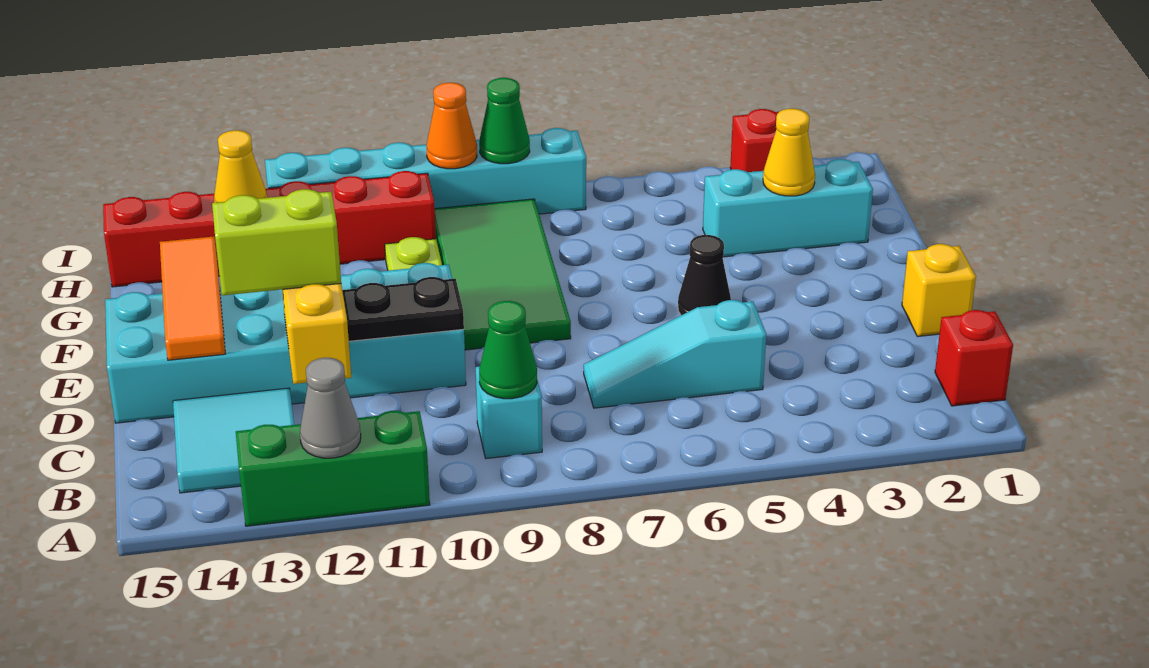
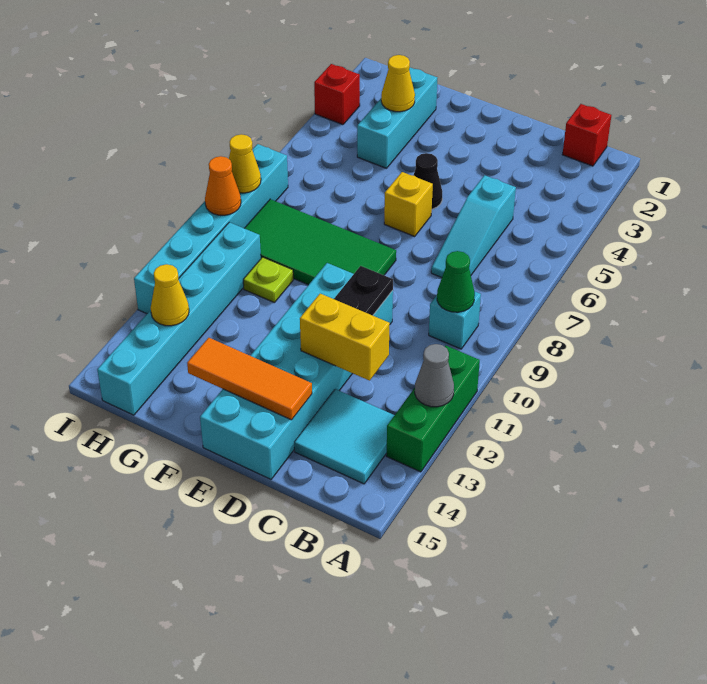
yellow 1x1 brick [902,244,976,337] -> yellow 1x1 brick moved to [384,172,433,236]
lime 1x2 brick [212,189,341,295] -> none
red 1x6 brick [103,171,436,287] -> cyan 1x6 brick [97,222,261,415]
green 1x1 cone [479,78,530,164] -> yellow 1x1 cone [229,134,261,193]

